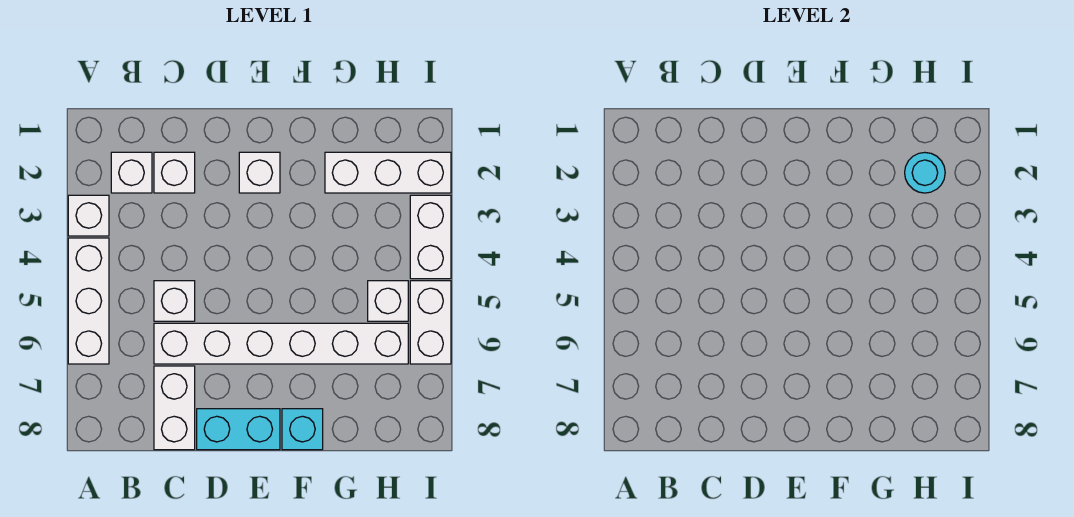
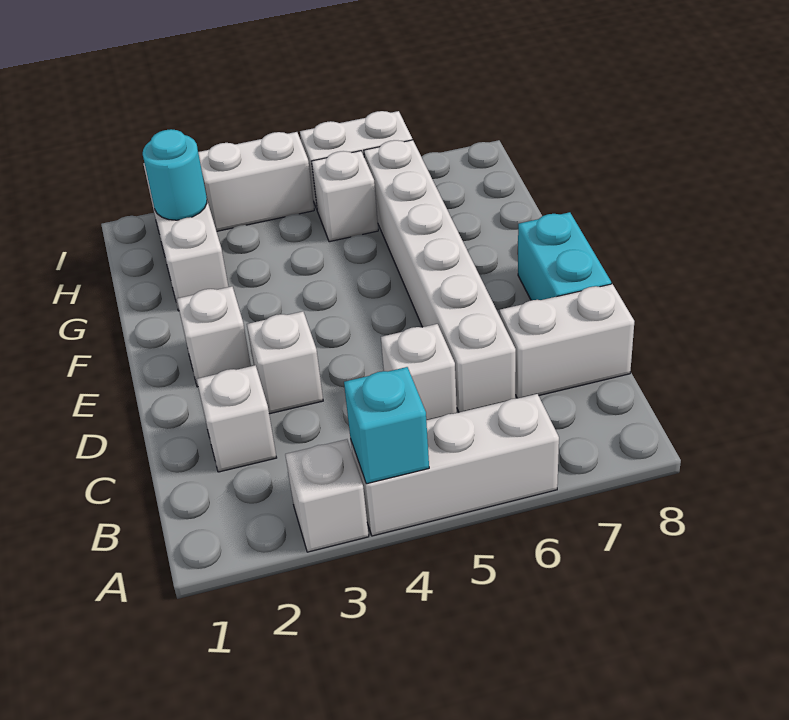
white 1x1 brick [111,152,152,193] -> white 1x1 brick moved to [247,311,323,414]
cyan 1x1 brick [282,409,323,450] -> cyan 1x1 brick moved to [344,367,429,484]

